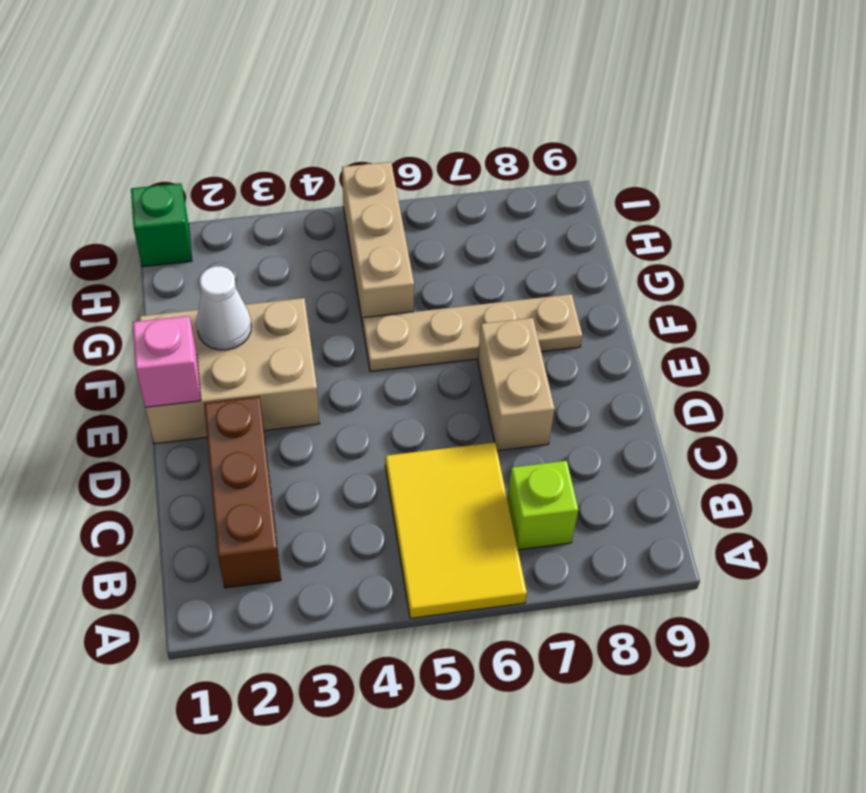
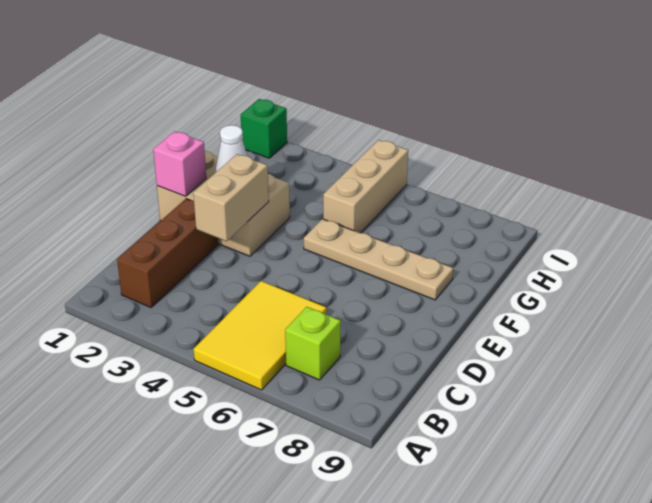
tan 1x2 brick [478,318,555,451] -> tan 1x2 brick moved to [193,154,269,241]

